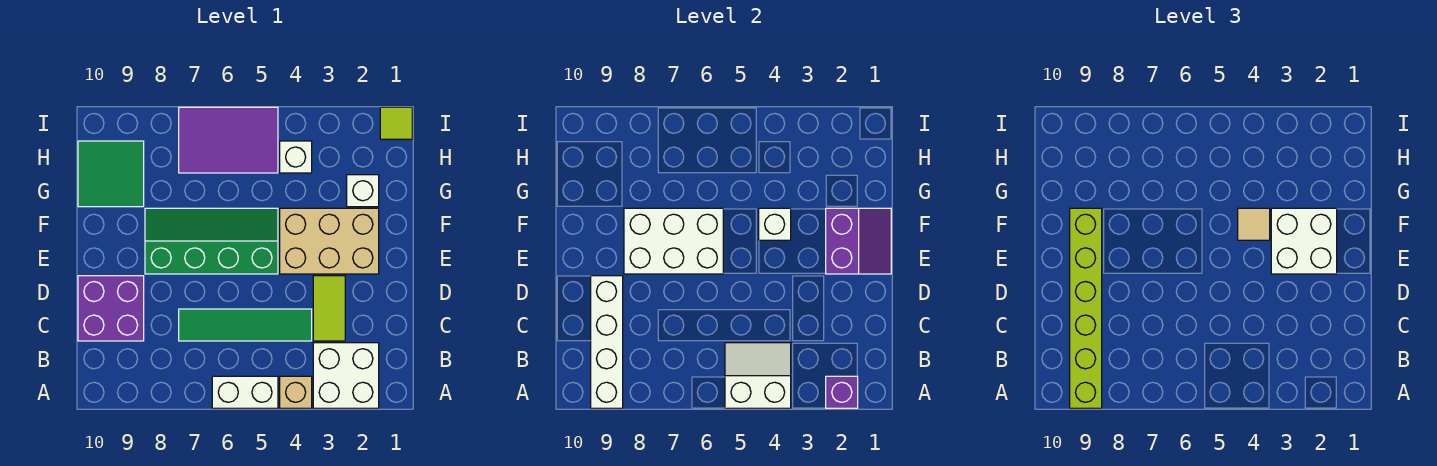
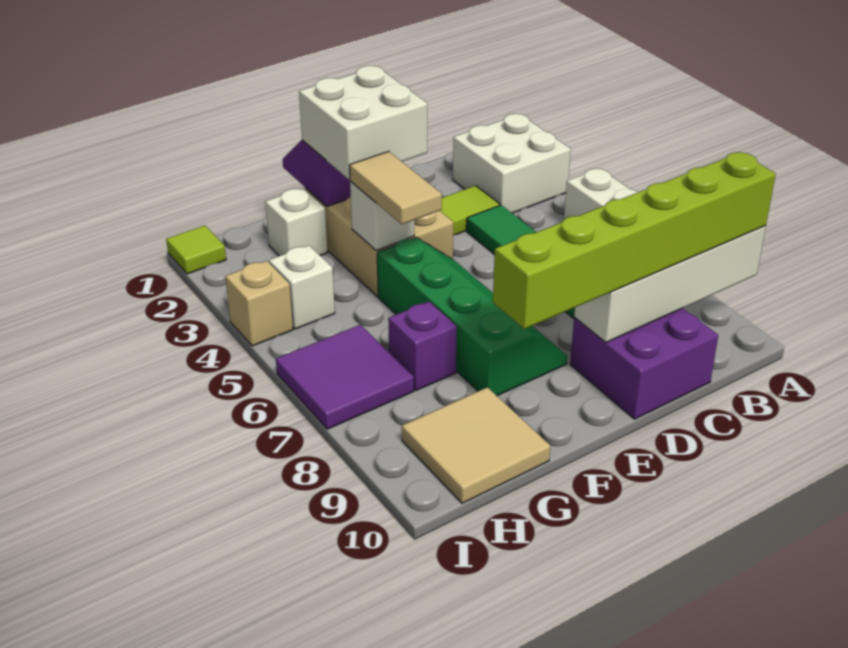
purple 1x1 brick [826,376,858,408] -> purple 1x1 brick moved to [388,302,457,390]
tan 1x1 brick [280,376,312,408] -> tan 1x1 brick moved to [225,261,293,346]
white 2x2 slope [725,343,791,408] -> none
green 2x4 slope [145,208,278,274] -> green 2x4 slope turned to [377,237,567,396]
white 2x3 brick [624,208,723,274] -> none
tan 1x1 tile [1238,208,1270,240] -> tan 1x2 tile [350,151,442,224]
green 2x2 tile [78,141,144,207] -> tan 2x2 tile [402,387,550,503]
purple 2x3 tile [179,107,278,173] -> purple 2x2 tile [276,325,414,429]

